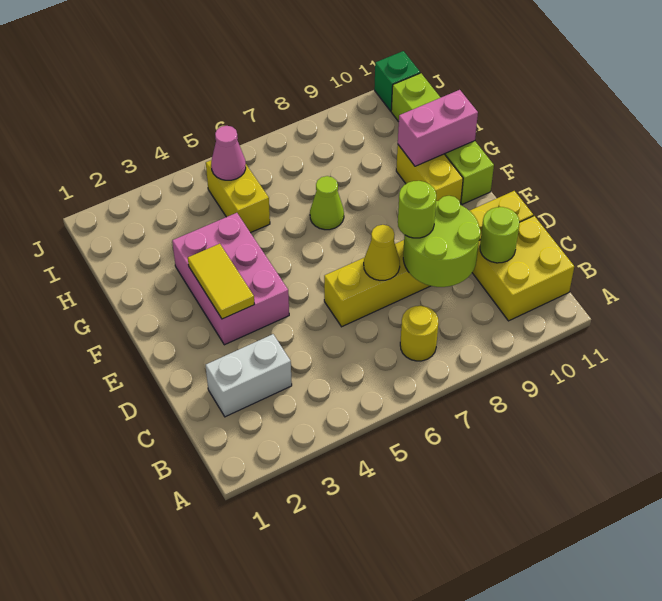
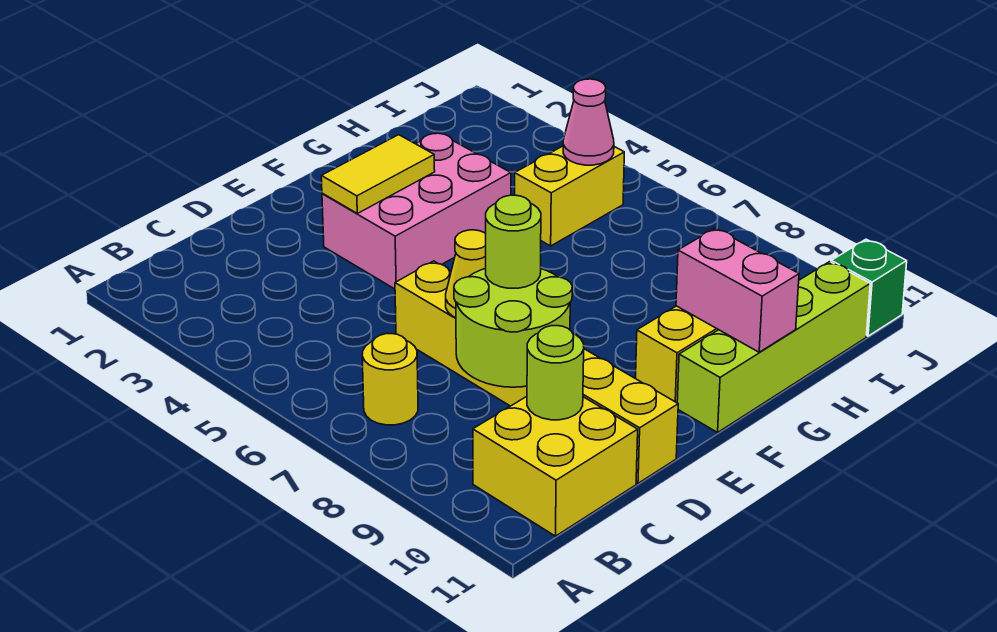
white 1x2 brick [206,334,292,417] -> none
lime 1x1 cone [310,176,344,230] -> none

